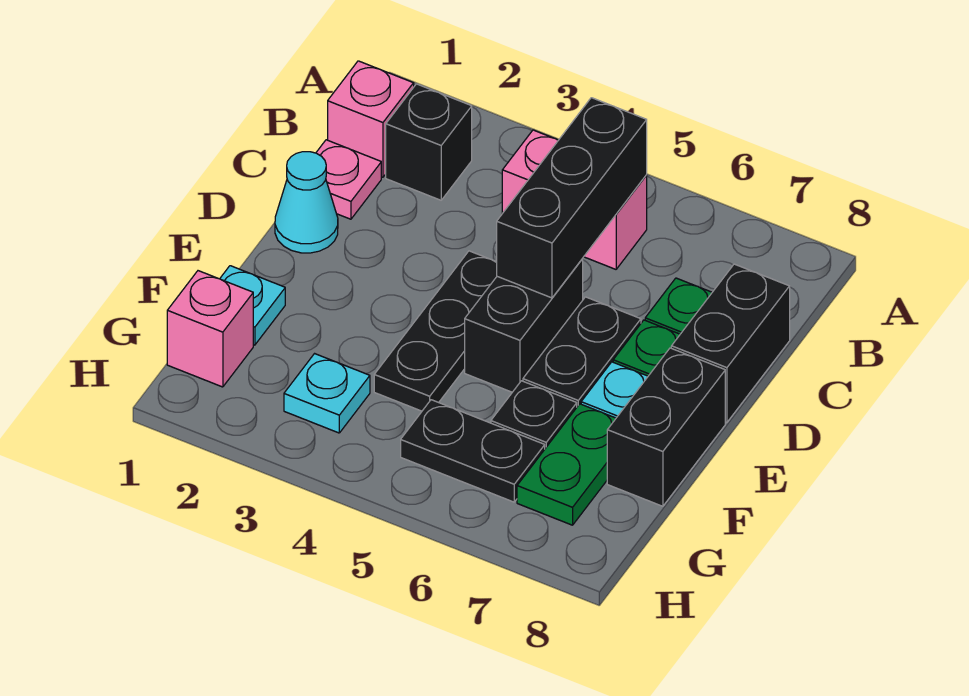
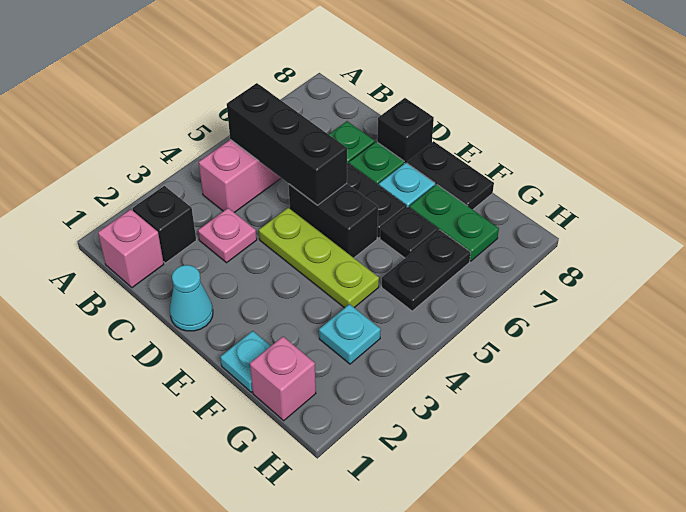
pink 1x1 plate [316,140,381,219] -> pink 1x1 plate moved to [198,208,257,263]
black 1x2 brick [671,264,790,422] -> black 1x1 brick [377,98,434,164]
black 1x3 plate [374,251,497,411] -> lime 1x3 plate [259,208,379,308]
black 1x2 brick [607,348,725,506] -> black 1x2 plate [407,141,494,210]

